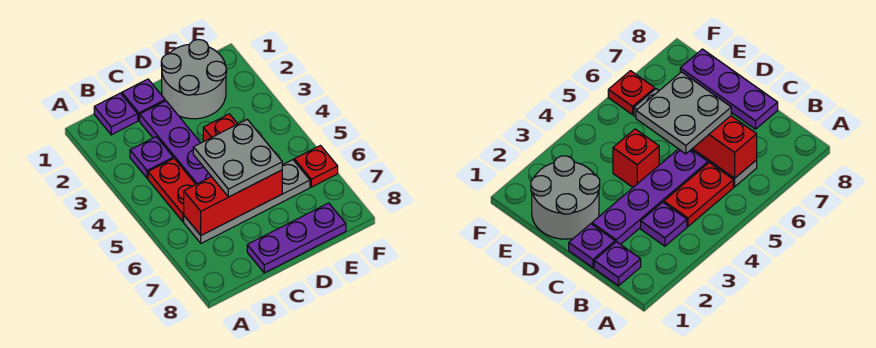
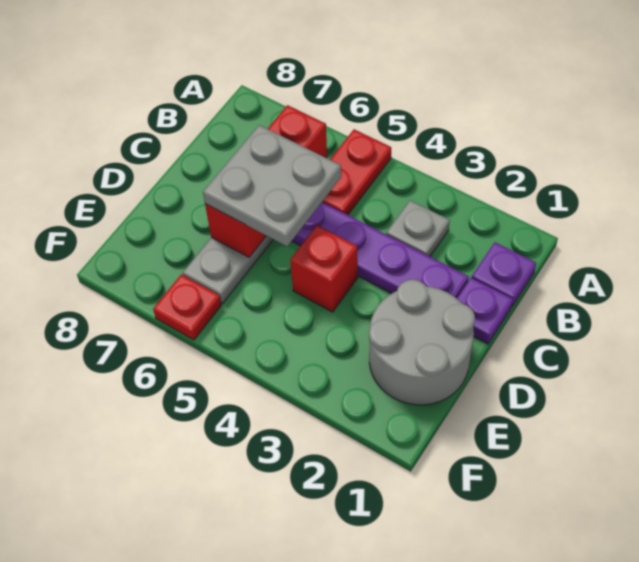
purple 1x1 plate [130,137,173,178] -> grey 1x1 plate [386,201,450,257]
red 1x2 plate [148,158,196,222] -> red 1x2 plate turned to [322,129,391,215]
purple 1x3 plate [247,203,346,273] -> none

